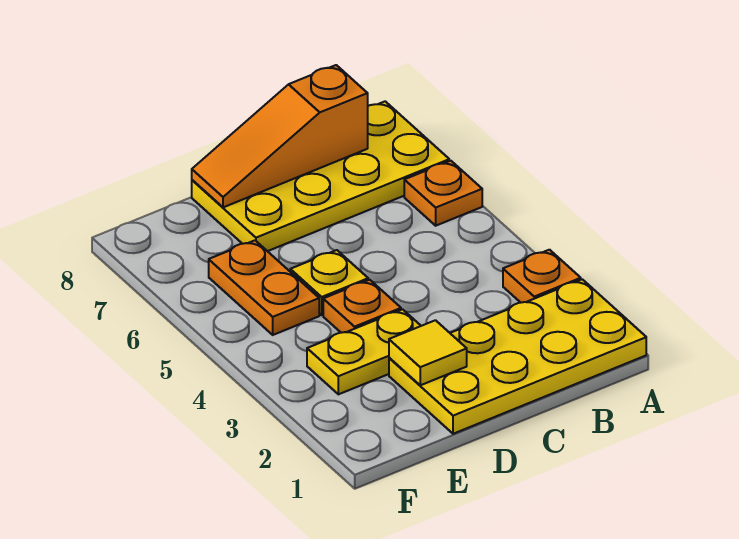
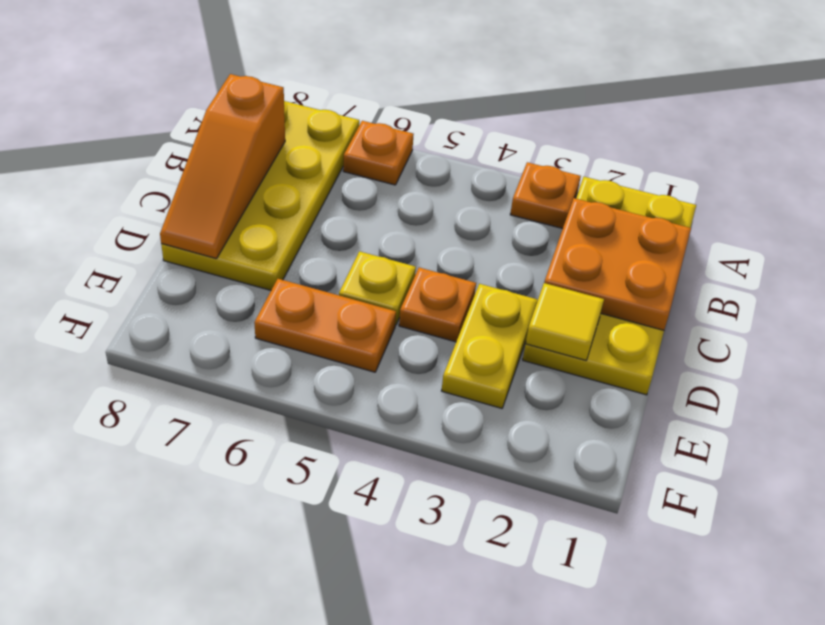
none -> orange 2x2 plate [544,198,691,330]

